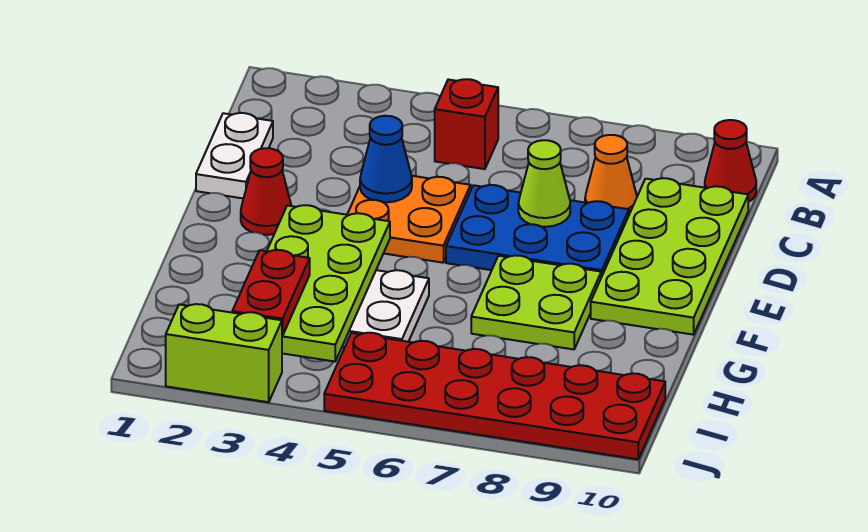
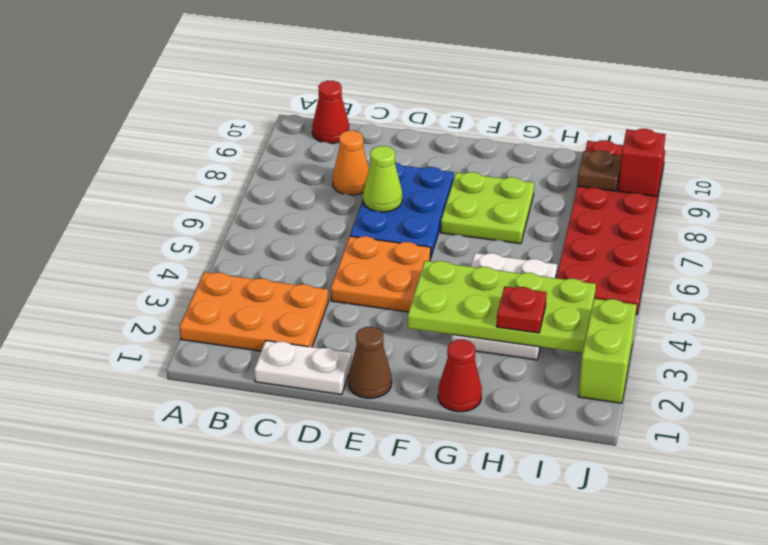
none -> orange 2x3 plate [180,272,328,351]
red 1x1 brick [435,79,498,169] -> red 1x1 brick moved to [618,129,666,196]
lime 2x4 plate [591,178,748,335] -> none
blue 1x1 cone [360,116,412,202] -> none
none -> brown 1x1 cone [348,327,392,398]
red 1x1 cone [241,148,291,235] -> red 1x1 cone moved to [438,340,482,412]
red 1x2 plate [232,250,310,336] -> red 1x1 plate [497,286,547,333]
none -> brown 1x1 plate [577,150,621,191]

